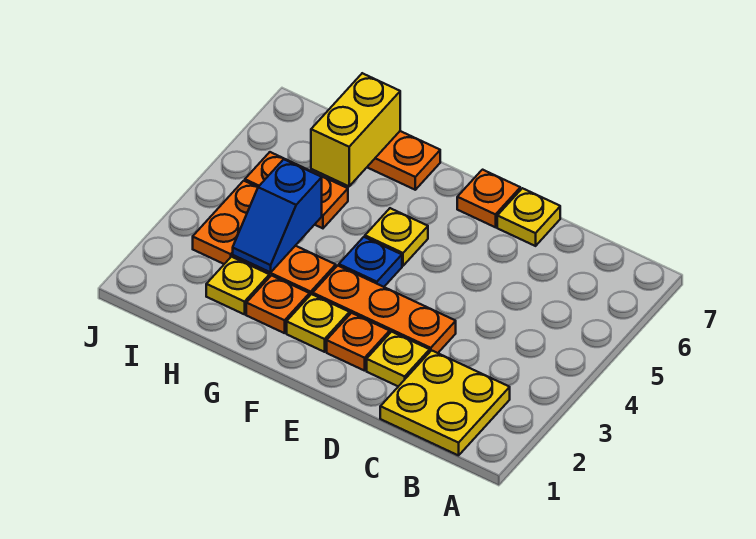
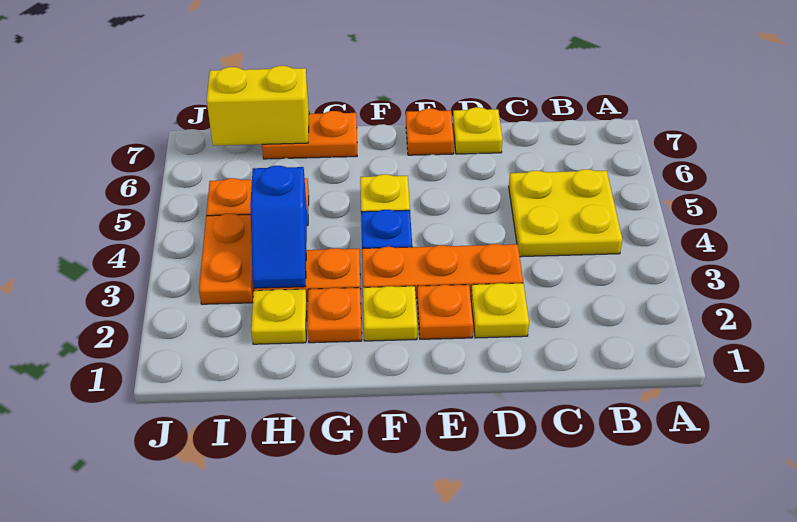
yellow 2x2 plate [380,350,510,455] -> yellow 2x2 plate moved to [509,169,622,257]
yellow 1x2 brick [311,73,400,186] -> yellow 1x2 brick turned to [207,66,309,146]

